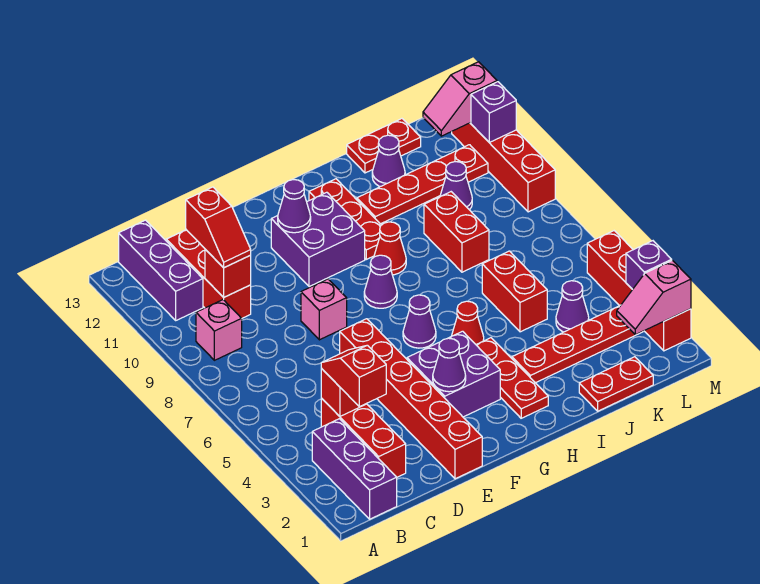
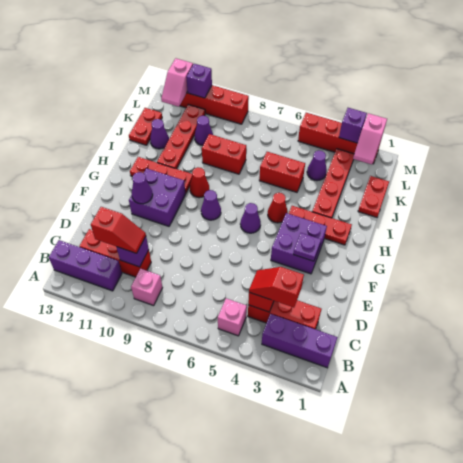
red 1x1 brick [205,250,251,297] -> purple 1x1 brick [117,237,149,267]
red 1x6 brick [340,319,482,479] -> none
pink 1x1 brick [301,279,347,340] -> pink 1x1 brick moved to [218,298,247,336]
purple 1x1 cone [433,338,466,392] -> purple 1x1 plate [293,233,321,261]

